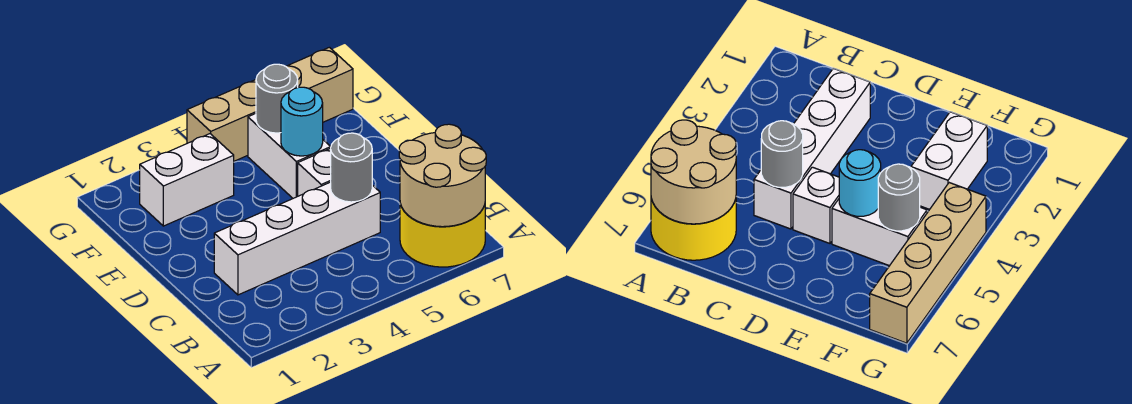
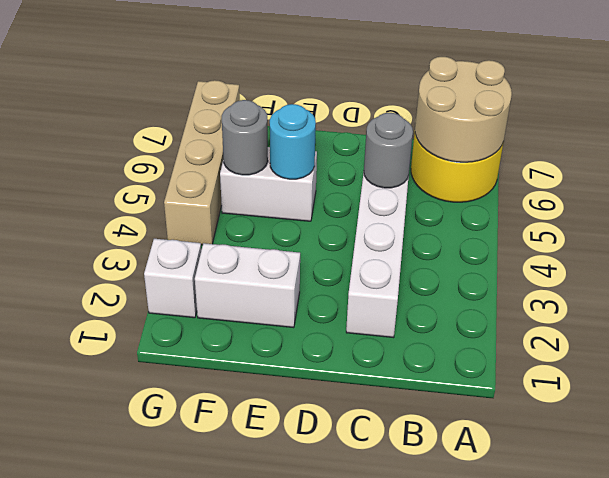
white 1x1 brick [298,148,331,196] -> white 1x1 brick moved to [144,239,201,318]
white 1x2 brick [140,134,234,226] -> white 1x2 brick turned to [195,243,300,328]

